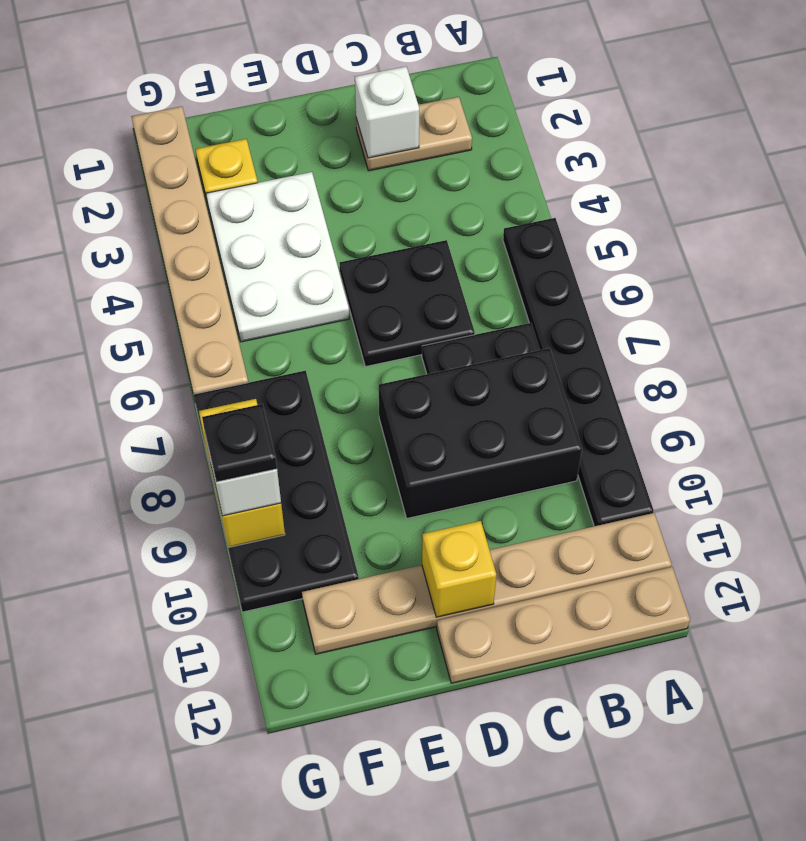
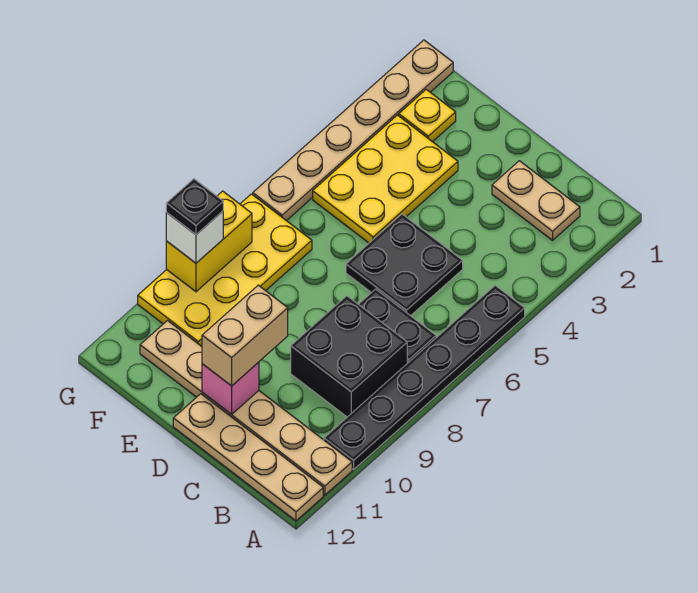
black 2x3 brick [379,348,582,518] -> black 2x2 brick [291,296,407,417]
white 1x1 brick [355,66,419,158] -> none
none -> tan 1x2 brick [202,285,288,386]
yellow 1x1 brick [422,521,496,617] -> pink 1x1 brick [202,362,259,415]
white 2x3 plate [206,172,349,342] -> yellow 2x3 plate [313,115,458,243]
black 2x4 plate [194,371,359,612] -> yellow 2x4 plate [138,194,312,346]

